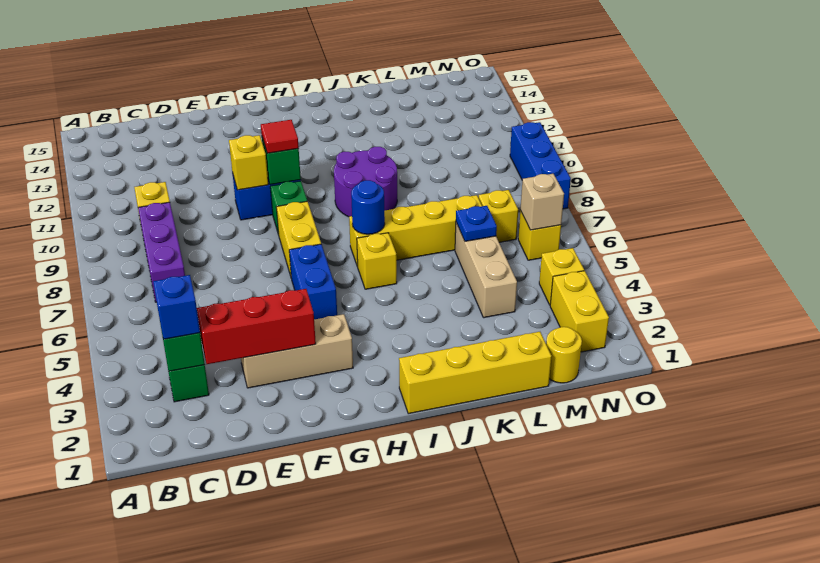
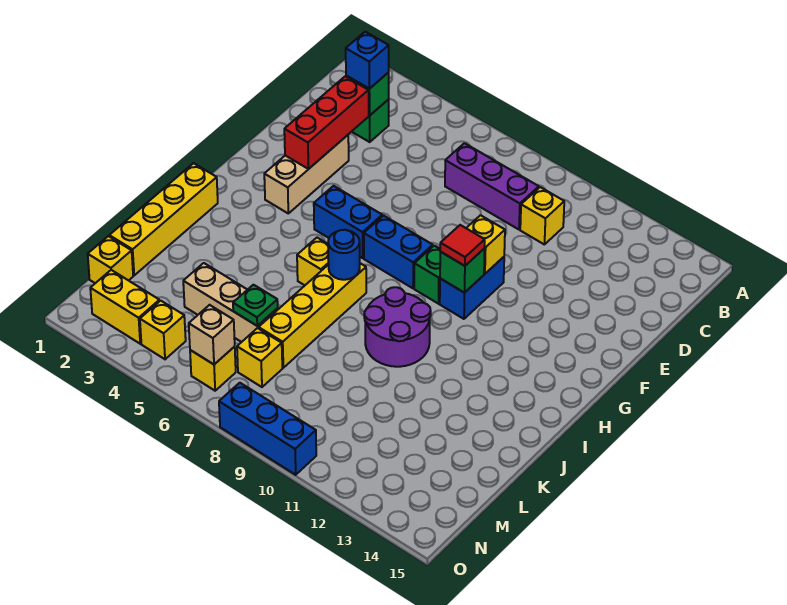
yellow 1x2 brick [276,201,321,276] -> blue 1x2 brick [364,216,433,288]
blue 1x1 plate [456,206,497,241] -> green 1x1 plate [233,285,278,326]
yellow 1x1 round brick [546,327,582,383] -> yellow 1x1 brick [88,236,133,283]

